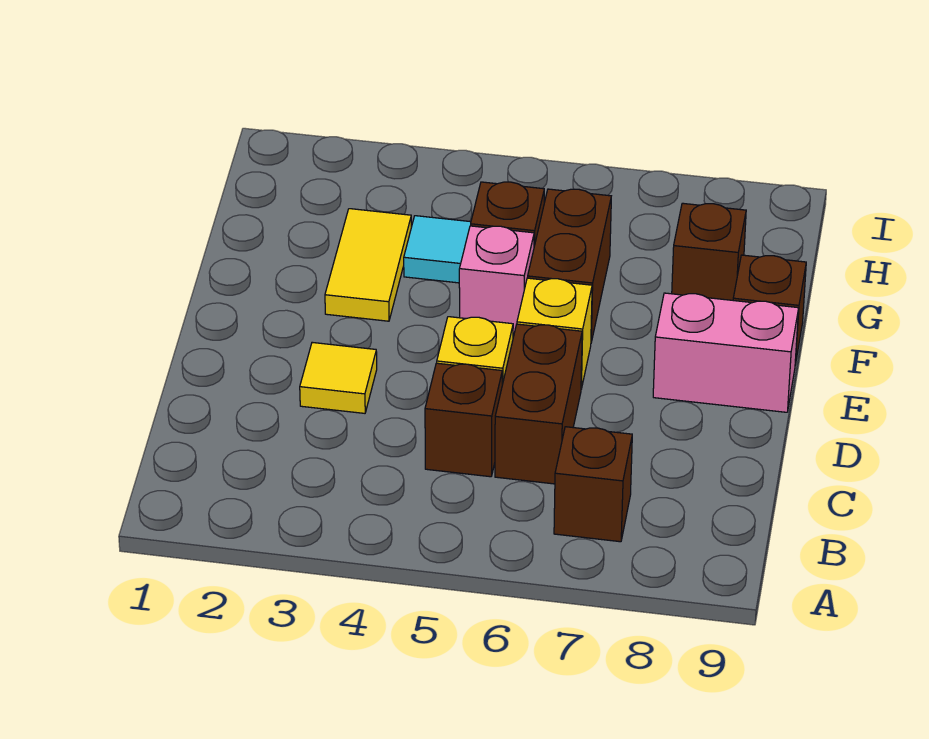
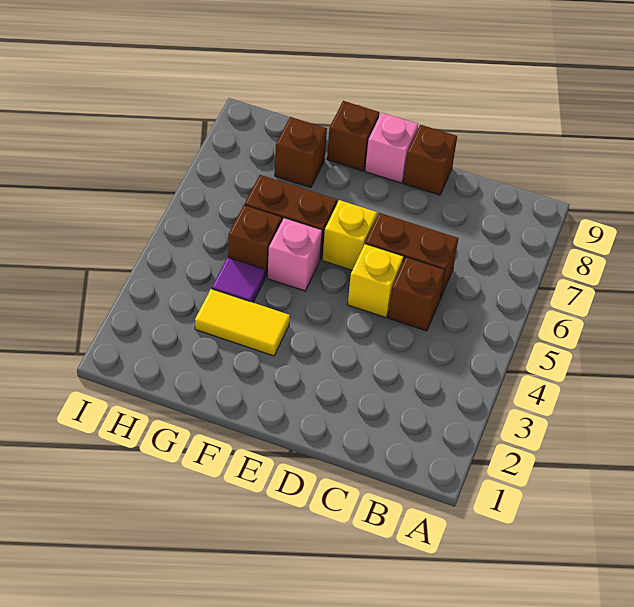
brown 1x1 brick [554,427,632,542] -> brown 1x1 brick moved to [403,125,457,195]
yellow 1x1 tile [300,342,377,413] -> none
pink 1x2 brick [653,293,799,412] -> pink 1x1 brick [365,113,418,183]
cyan 1x1 tile [404,216,471,283] -> purple 1x1 tile [212,257,265,302]

